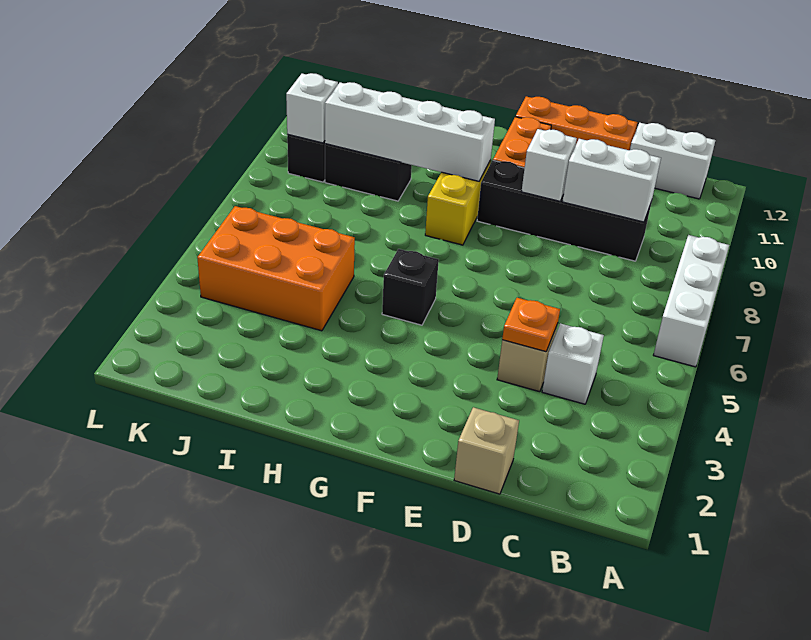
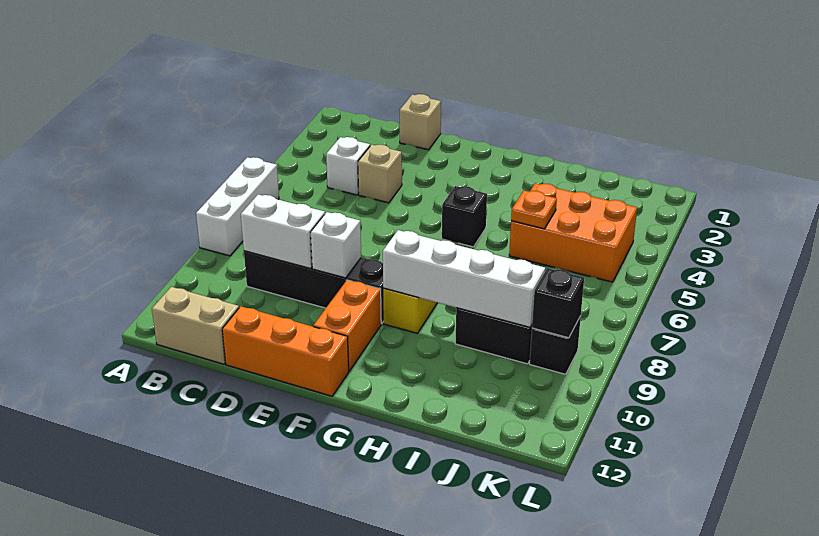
white 1x2 brick [630,123,716,199] -> tan 1x2 brick [152,287,239,364]
orange 1x1 plate [502,298,560,352] -> orange 1x1 plate moved to [511,190,557,229]
white 1x1 brick [286,73,338,143] -> black 1x1 brick [532,268,584,338]

